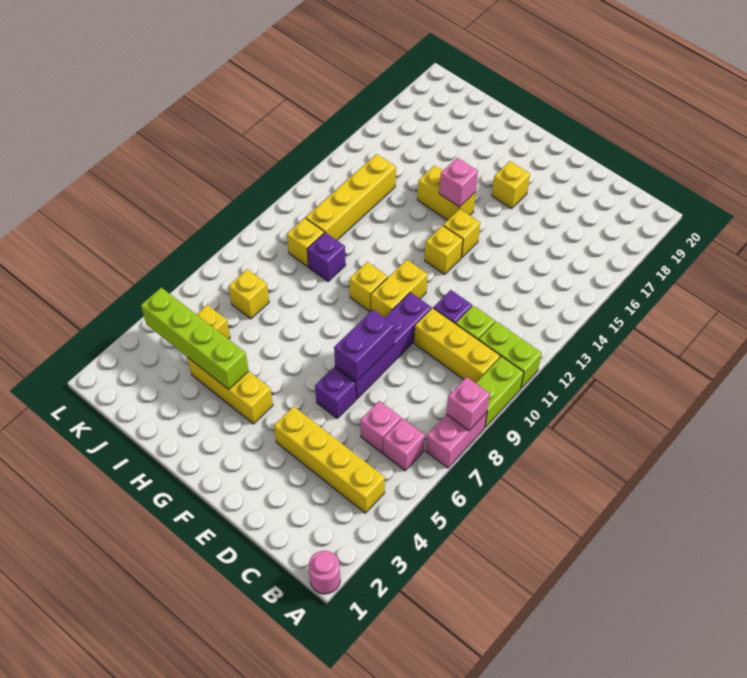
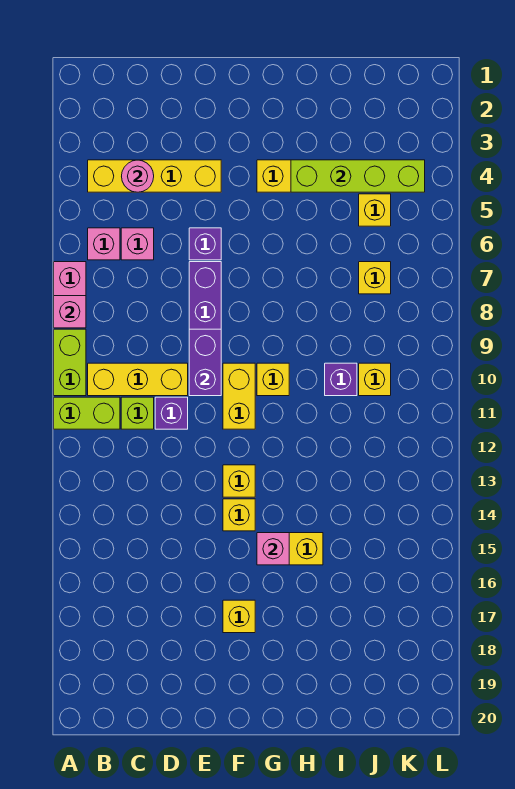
pink 1x1 round brick [309,551,340,594] -> pink 1x1 round brick moved to [122,160,154,192]
purple 1x2 brick [334,310,395,381] -> purple 1x2 brick moved to [189,329,221,396]
yellow 1x4 brick [306,154,396,240] -> none

